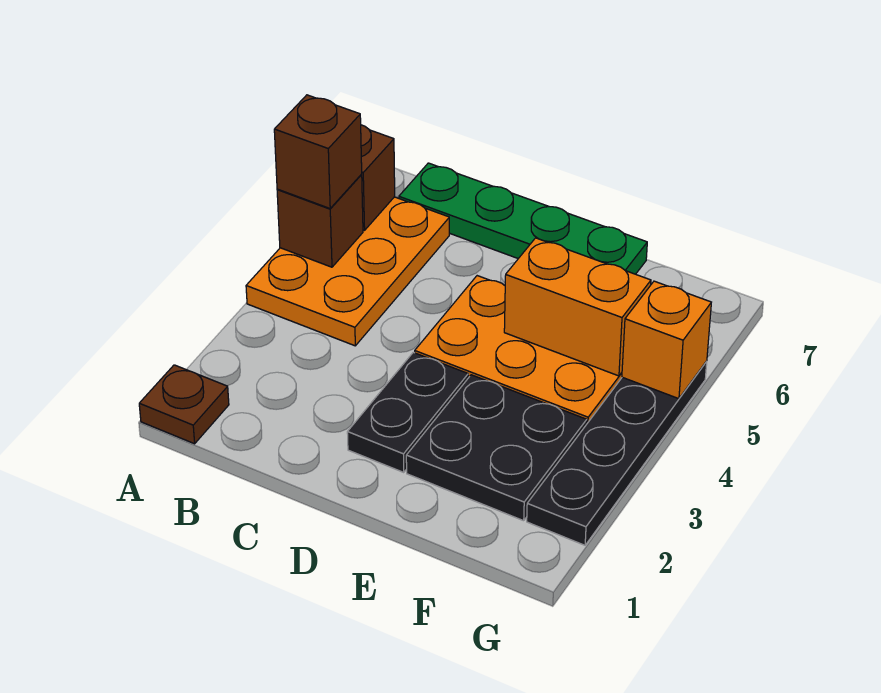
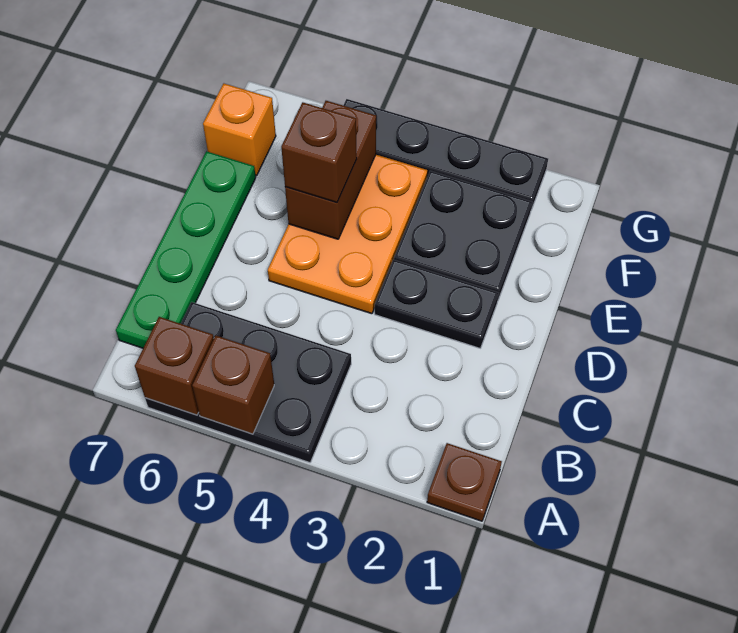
orange 2x3 plate [246,197,449,346] -> black 2x3 plate [145,302,351,463]
brown 1x1 brick [274,95,362,208] -> brown 1x1 brick moved to [281,102,357,202]
orange 1x2 brick [504,238,651,376] -> brown 1x2 brick [285,101,376,239]
orange 1x1 brick [622,281,711,399] -> orange 1x1 brick moved to [203,84,276,176]

